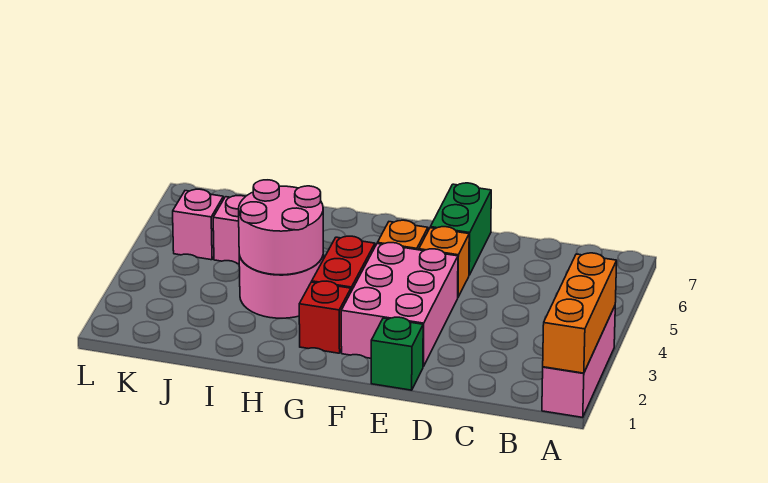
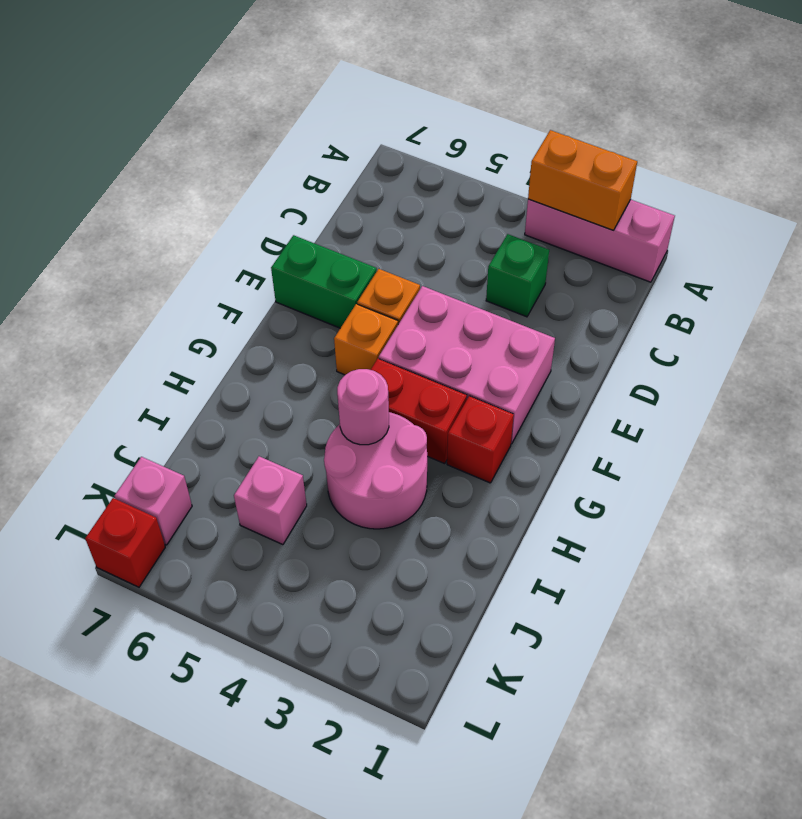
orange 1x3 brick [543,253,617,373] -> orange 1x2 brick [528,130,637,230]
green 1x1 brick [371,317,423,390] -> green 1x1 brick moved to [486,234,549,317]
pink 2x2 round brick [239,180,323,275] -> pink 1x1 round brick [337,369,389,445]
pink 1x1 brick [173,189,223,260] -> pink 1x1 brick moved to [115,457,192,545]
none -> red 1x1 brick [85,498,165,587]

